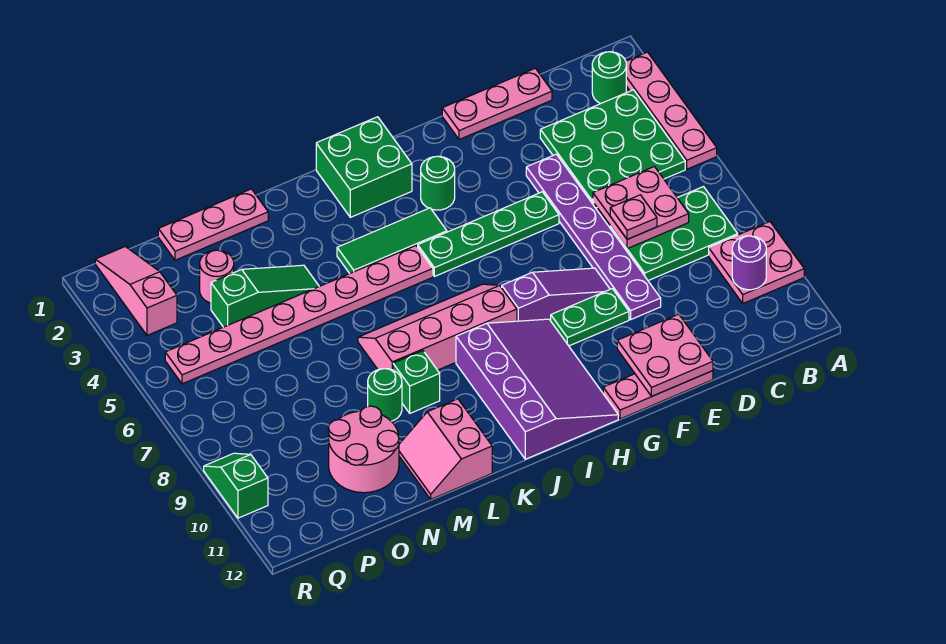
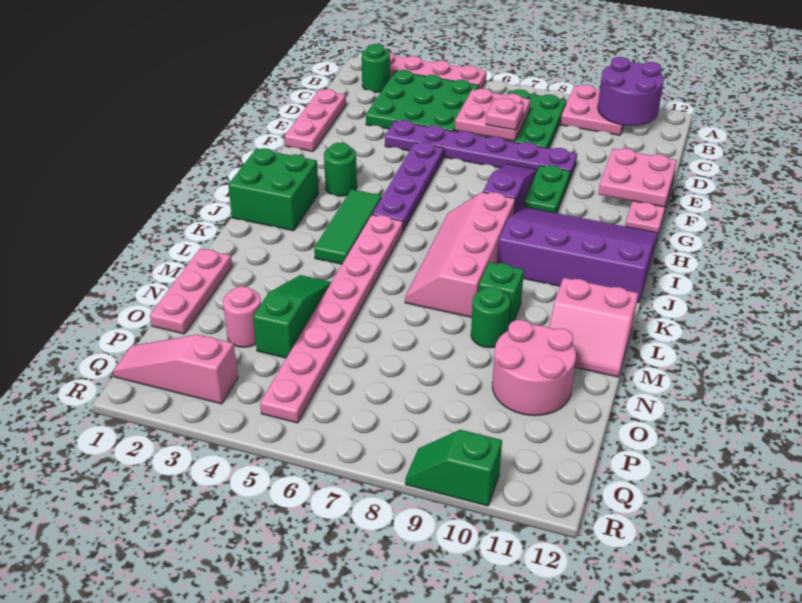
purple 1x1 round brick [732,236,766,290] -> purple 2x2 round brick [598,57,664,126]
green 1x4 plate [418,192,559,277] -> purple 1x4 plate [372,142,444,231]

